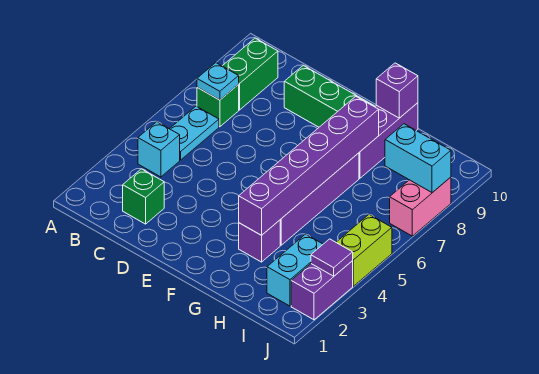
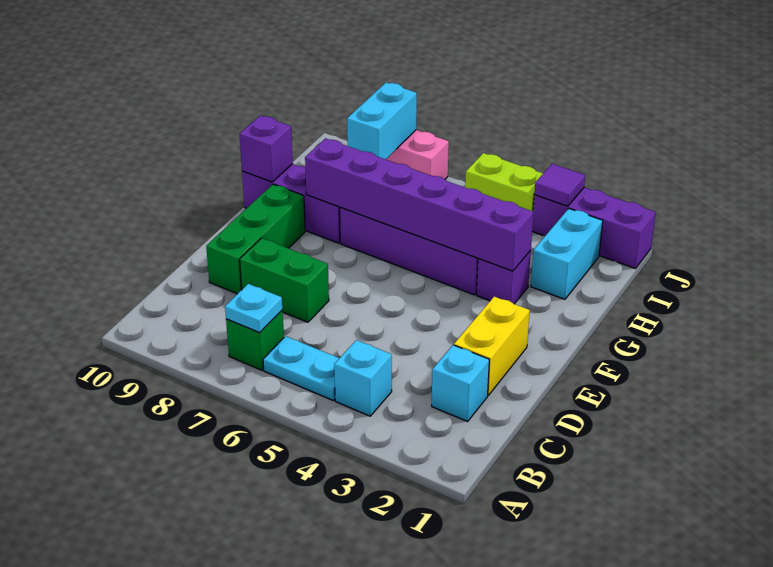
green 1x2 brick [223,38,278,110] -> green 1x2 brick moved to [240,238,329,322]
green 1x1 brick [123,169,164,224] -> cyan 1x1 brick [432,345,489,421]
none -> yellow 1x2 brick [454,297,530,395]
cyan 1x2 brick [267,234,323,306] -> cyan 1x2 brick turned to [531,209,603,299]
purple 1x2 brick [291,261,353,320] -> purple 1x3 brick [532,188,656,269]

